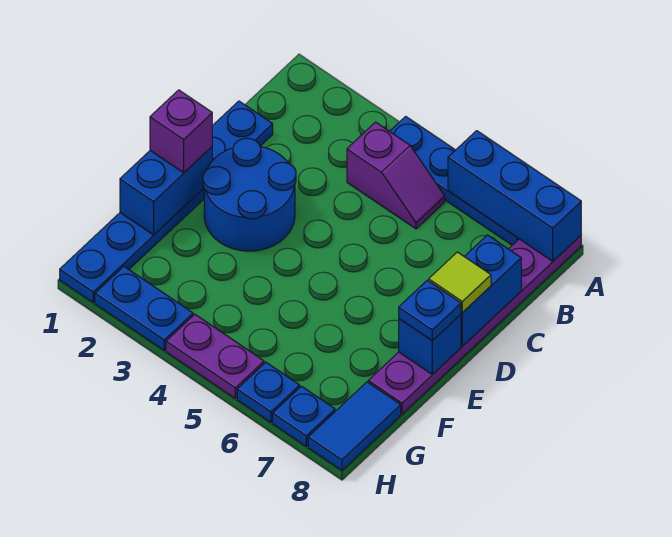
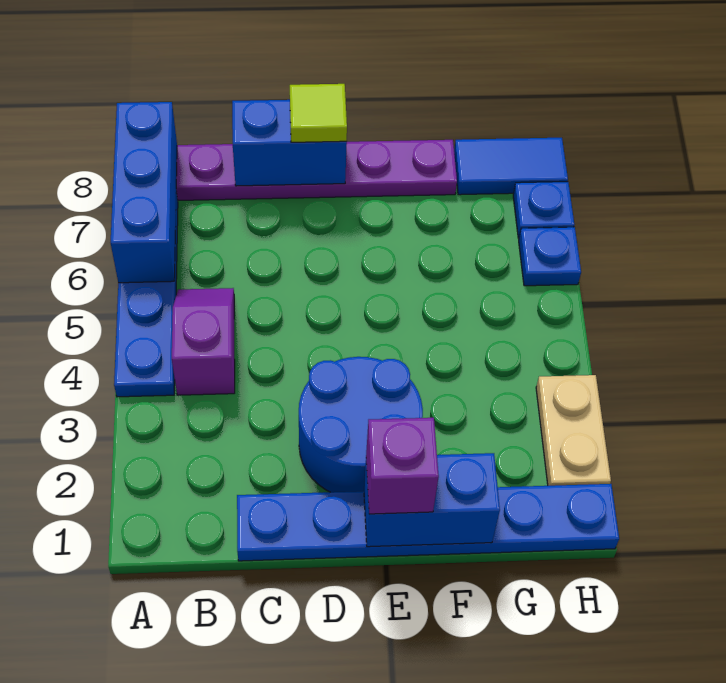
blue 1x1 brick [399,314,461,374] -> none
blue 1x1 plate [399,280,461,341] -> none
blue 1x2 plate [95,266,193,350] -> tan 1x2 plate [536,375,611,486]
purple 1x2 plate [166,314,264,398] -> none

